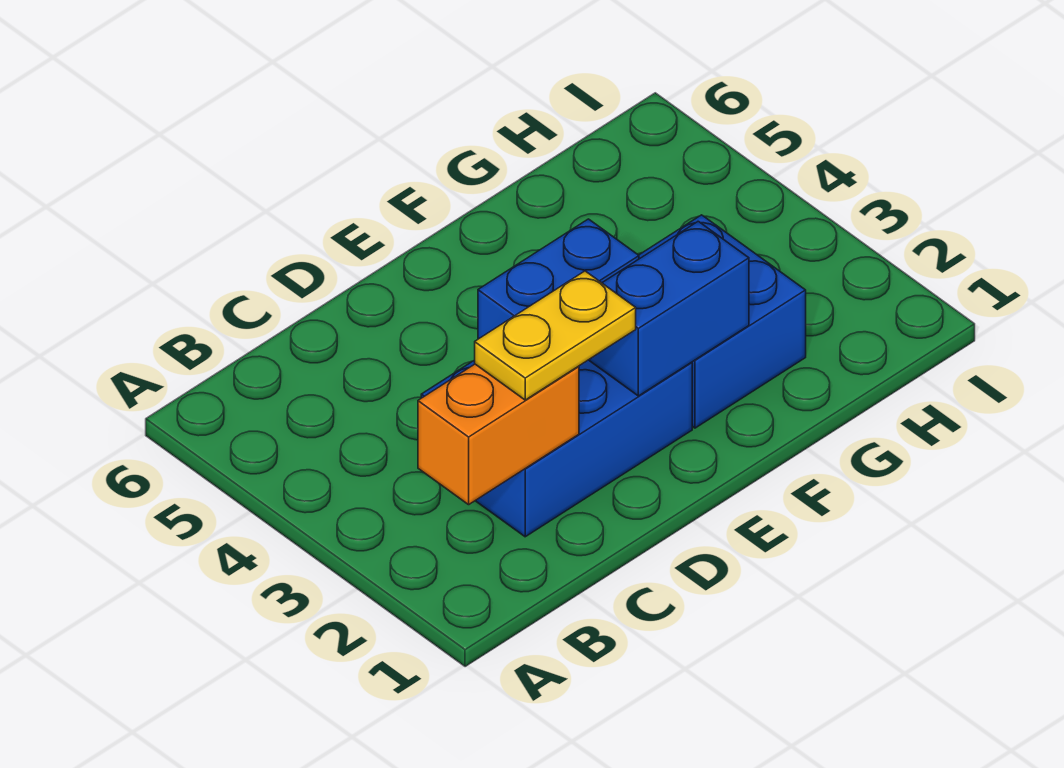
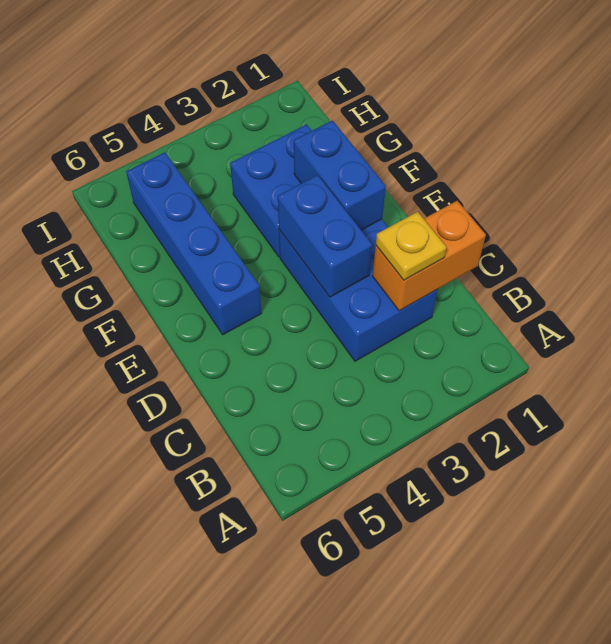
orange 1x2 brick [418,364,579,505] -> orange 1x2 brick turned to [373,201,486,311]
yellow 1x2 plate [475,271,636,400] -> yellow 1x1 plate [376,212,446,280]
none -> blue 1x4 brick [126,152,262,335]

